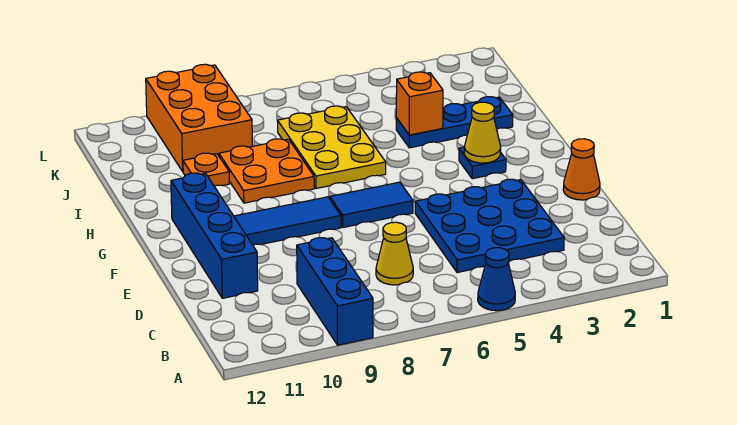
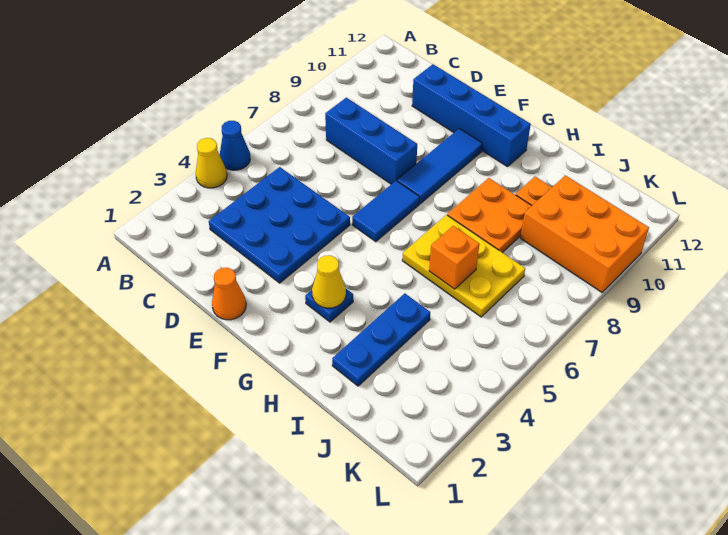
blue 1x3 brick [297,237,373,345] -> blue 1x3 brick moved to [325,98,417,184]
yellow 1x1 cone [376,222,413,285] -> yellow 1x1 cone moved to [196,138,227,188]
orange 1x1 brick [396,72,443,135] -> orange 1x1 brick moved to [429,226,479,289]

